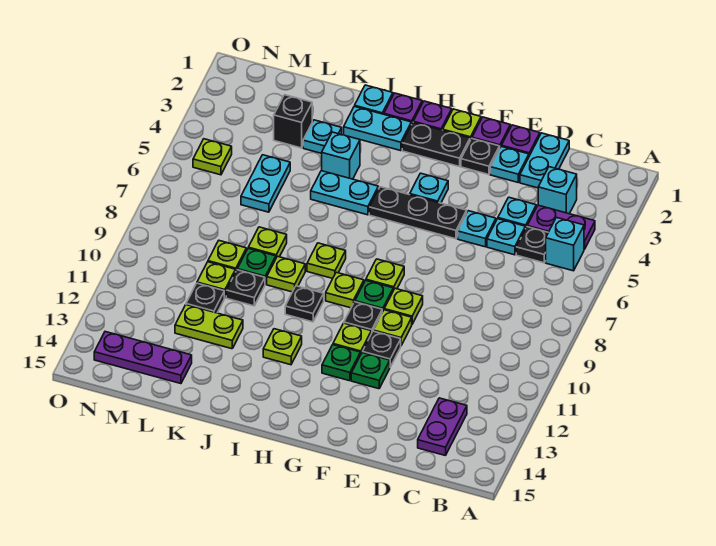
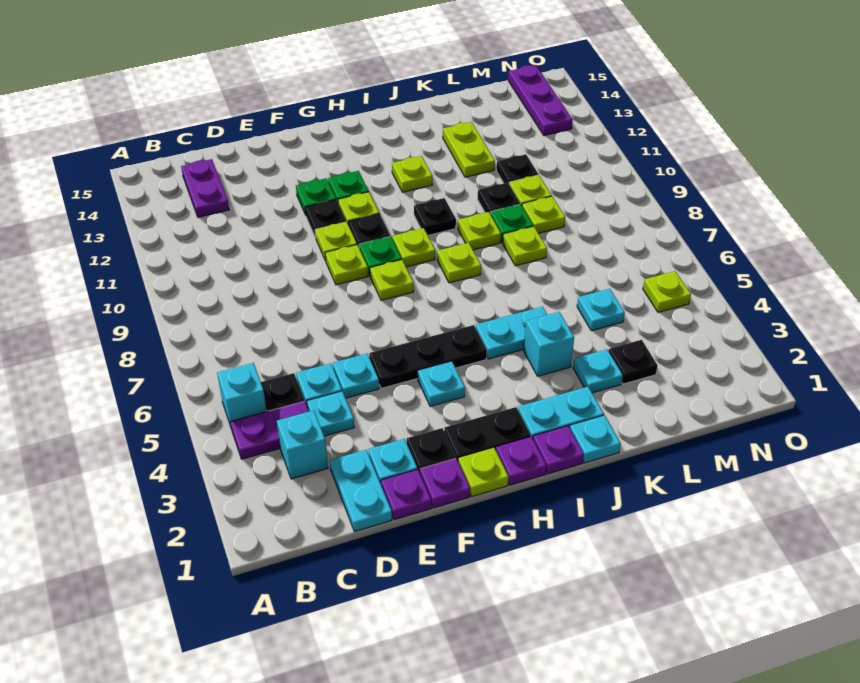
lime 1x2 plate [175,305,243,349] -> lime 1x2 plate turned to [443,122,495,177]
black 1x1 brick [274,95,312,148] -> black 1x1 plate [609,340,658,384]
cyan 1x2 plate [241,155,290,212] -> cyan 1x1 plate [577,289,625,331]
purple 1x3 plate [94,332,192,384] -> purple 1x3 plate turned to [508,65,573,136]

